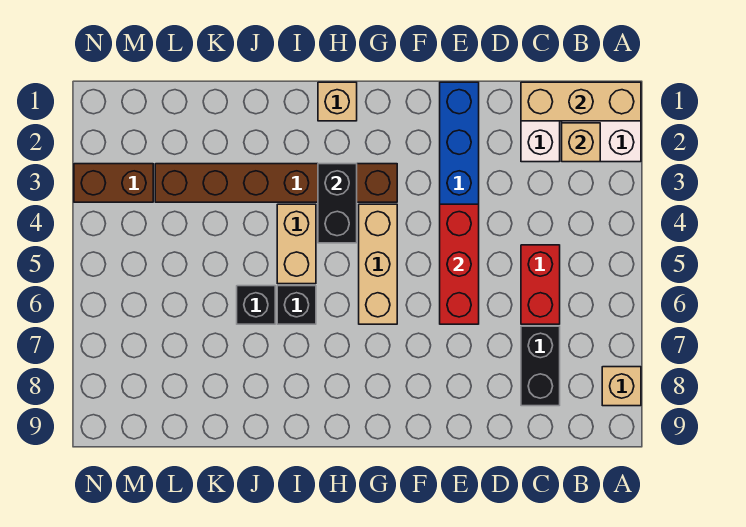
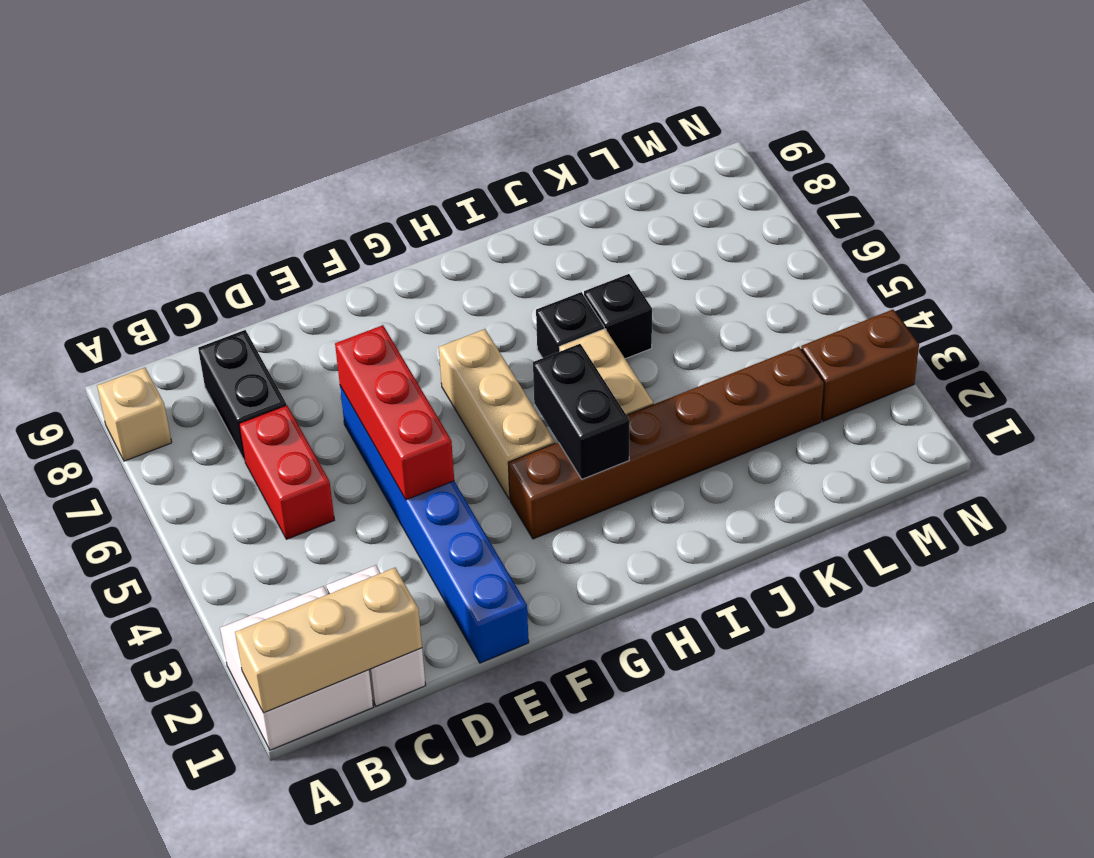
tan 1x1 brick [562,123,600,162] -> none
tan 1x1 brick [318,82,357,121] -> none

